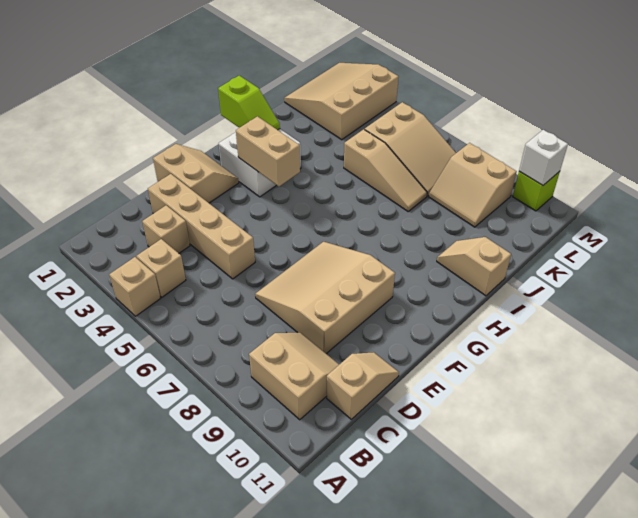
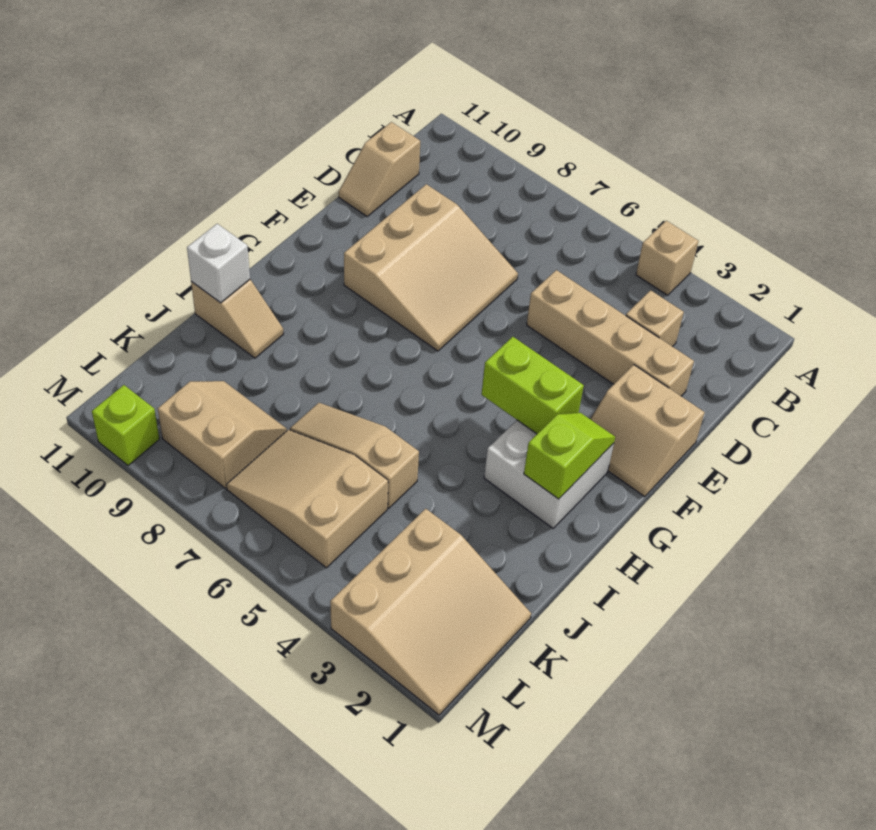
tan 1x1 brick [136,239,186,297] -> none
tan 2x2 slope [249,333,339,420] -> none
tan 1x2 brick [236,116,300,186] -> lime 1x2 brick [481,337,584,434]
lime 1x2 slope [218,76,280,130] -> lime 1x2 slope turned to [524,413,615,499]
white 1x1 brick [519,130,568,185] -> white 1x1 brick moved to [187,224,250,303]

